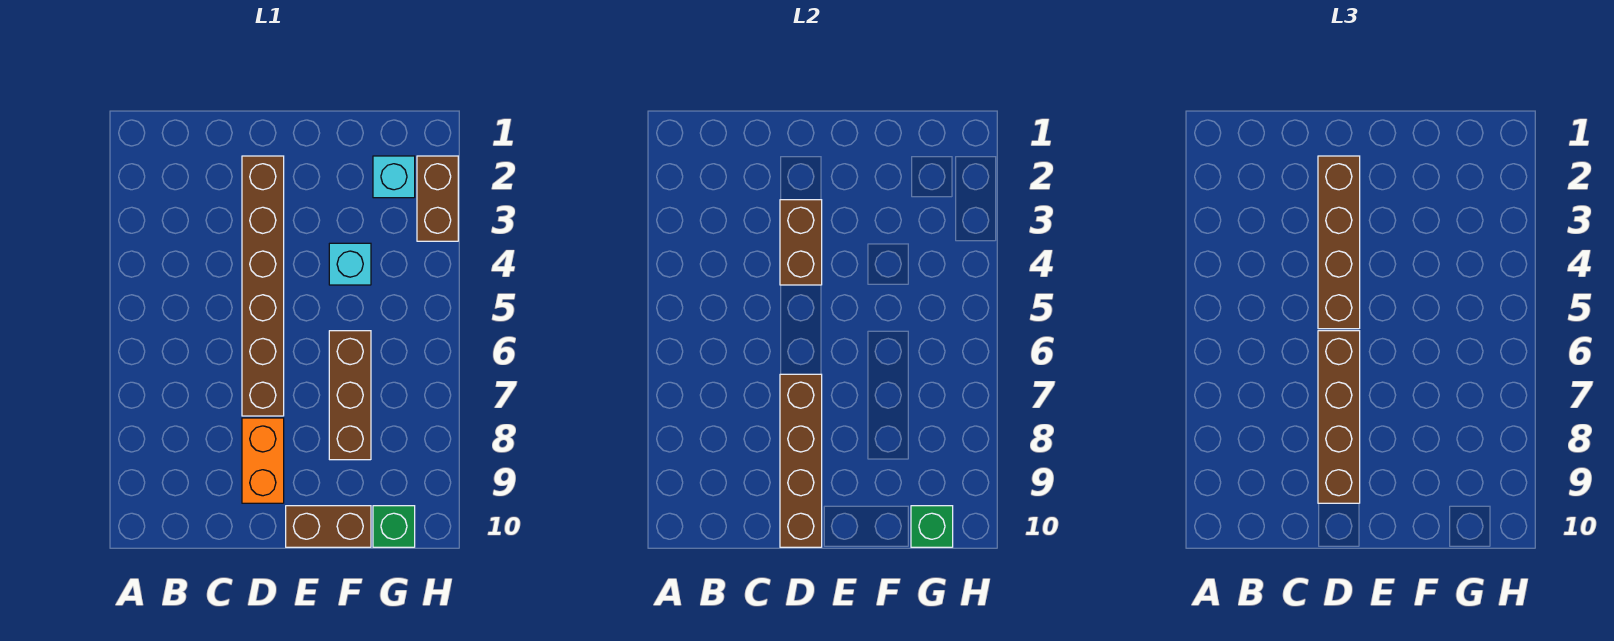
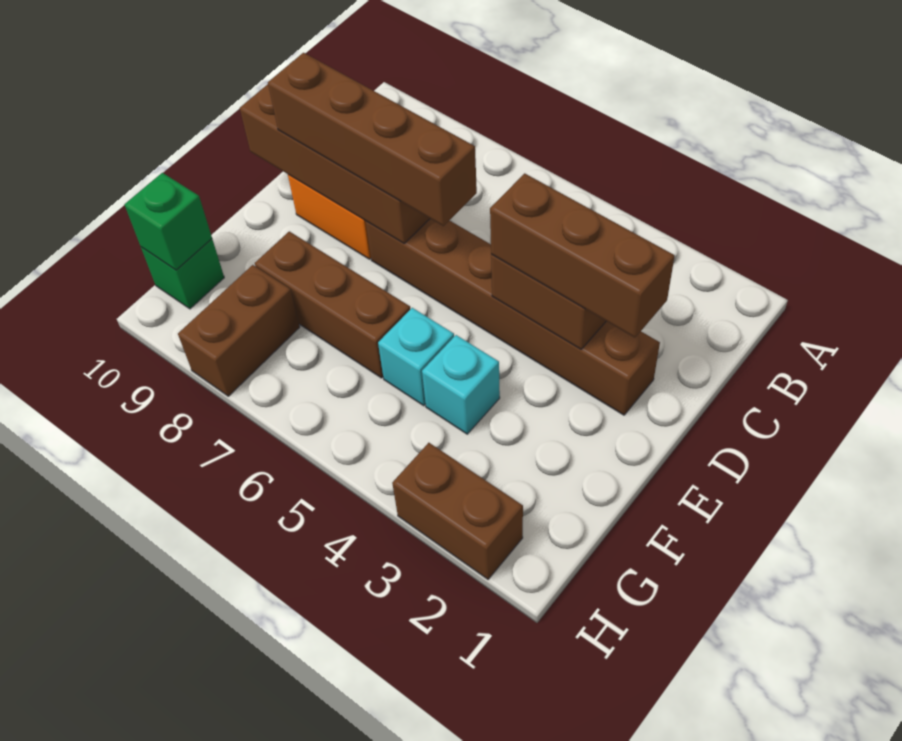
brown 1x4 brick [1318,156,1360,329] -> brown 1x3 brick [490,173,675,338]
brown 1x2 brick [286,506,371,547] -> brown 1x2 brick moved to [178,265,300,396]
cyan 1x1 brick [373,156,415,198] -> cyan 1x1 brick moved to [378,308,454,406]

